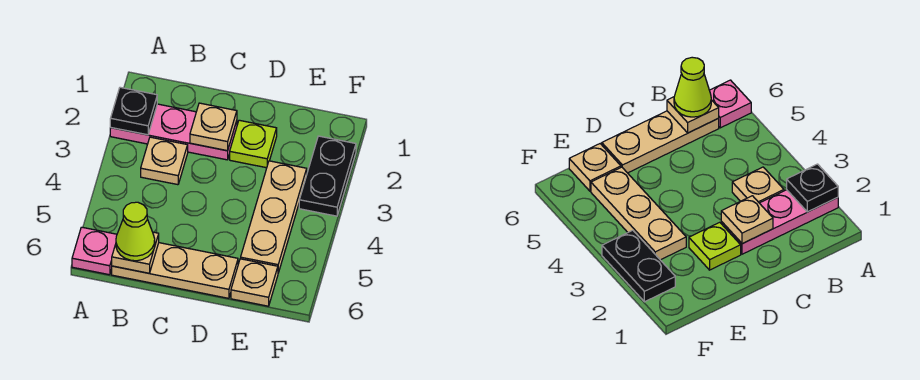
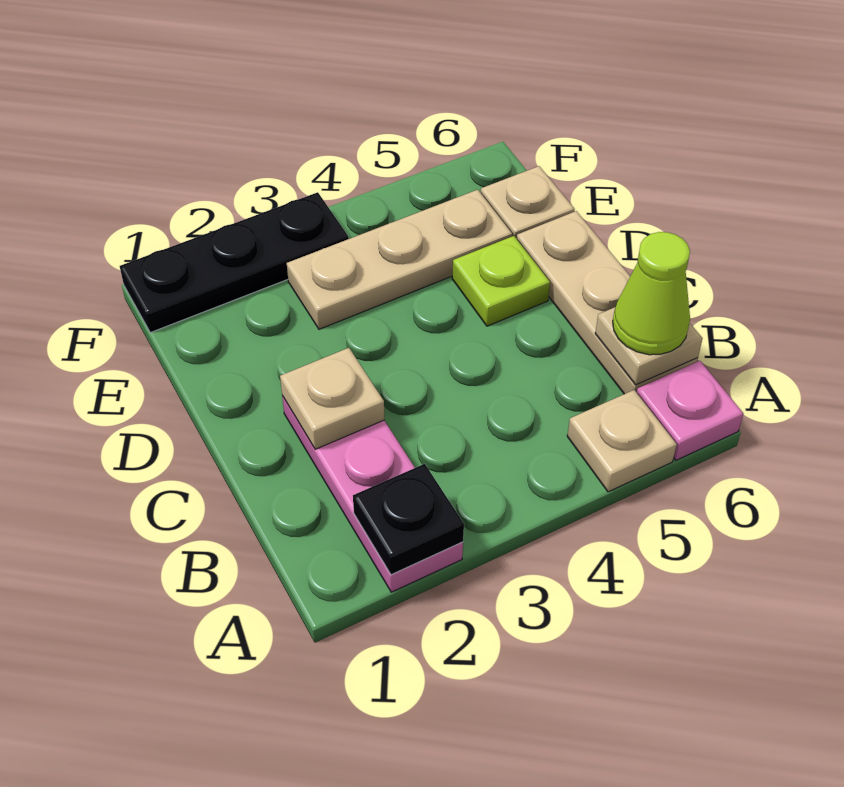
tan 1x1 plate [141,137,188,185] -> tan 1x1 plate moved to [567,390,677,492]
lime 1x1 plate [230,120,277,168] -> lime 1x1 plate moved to [452,236,550,326]
black 1x2 plate [299,136,356,216] -> black 1x3 plate [120,192,349,333]

